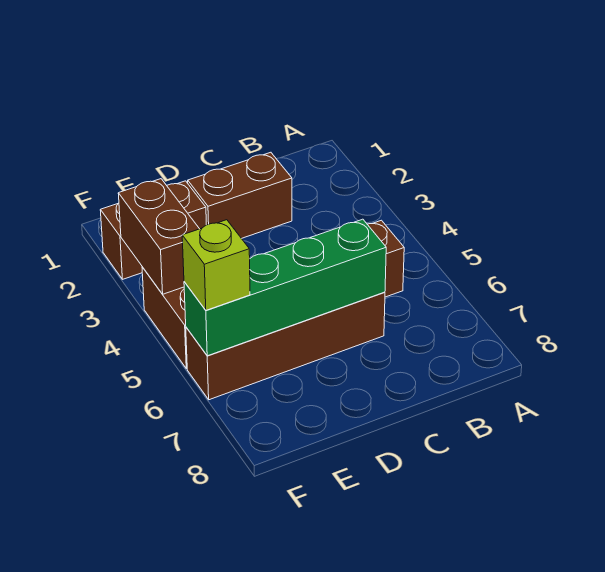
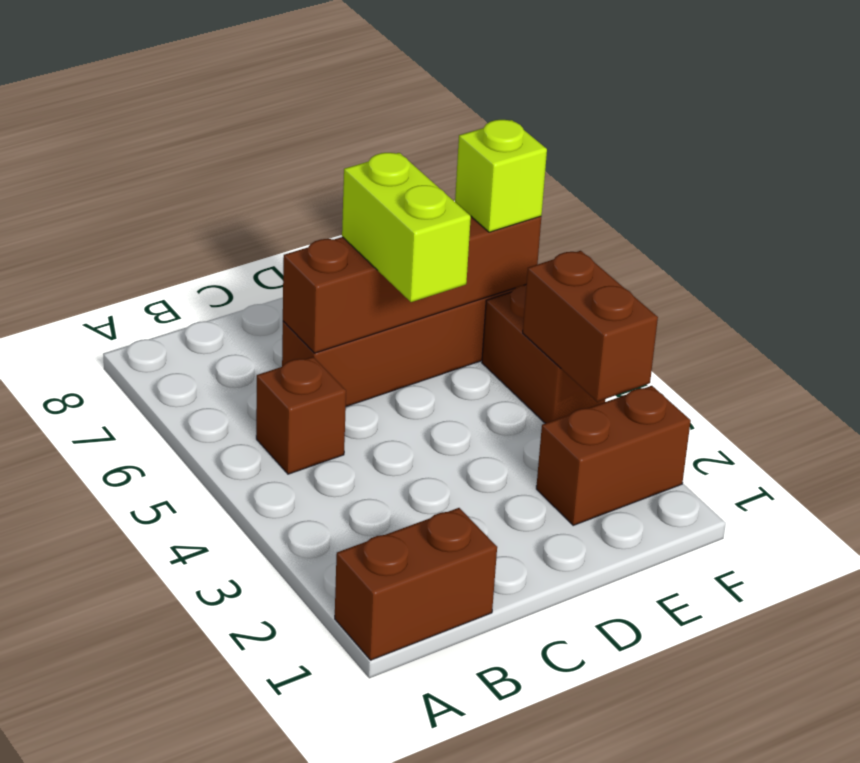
brown 1x2 brick [188,152,292,238] -> brown 1x2 brick moved to [335,508,497,660]
green 1x4 brick [184,219,386,356] -> brown 1x4 brick [283,216,541,353]
none -> lime 1x2 brick [342,153,471,302]

